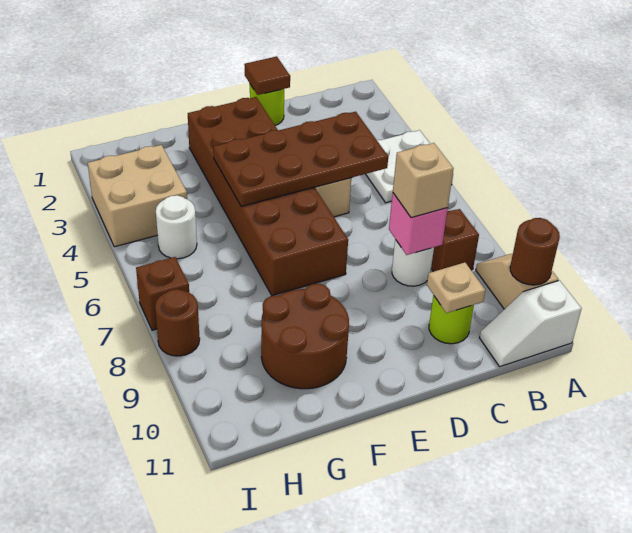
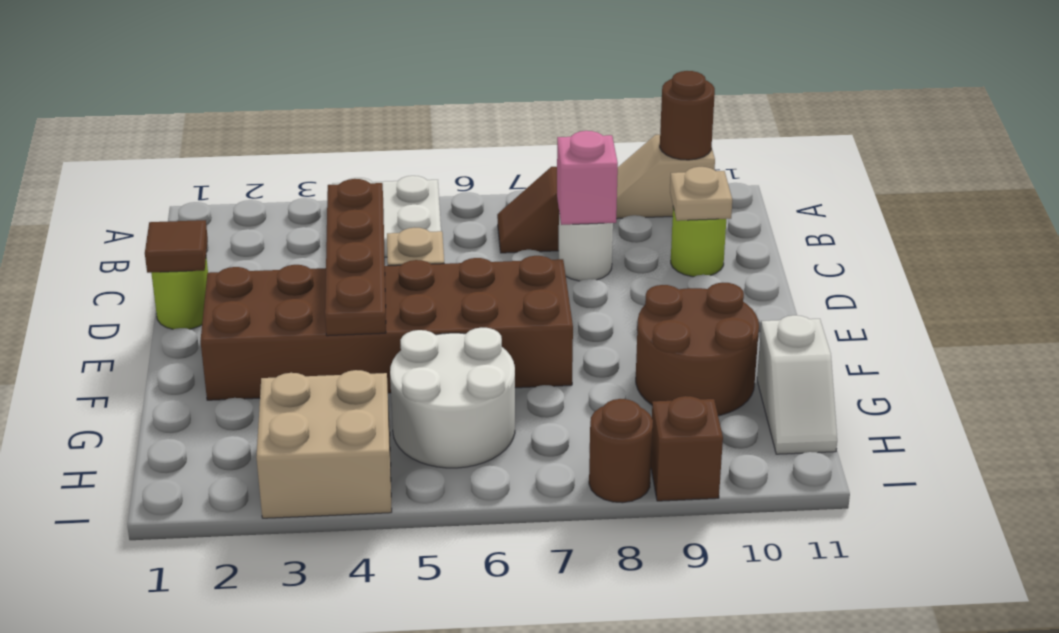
white 1x2 slope [479,281,582,366] -> white 1x2 slope moved to [757,315,837,454]
brown 2x4 plate [213,112,388,206] -> brown 1x4 plate [325,179,386,336]
tan 1x1 brick [393,143,454,218] -> none
white 1x1 round brick [156,195,197,259] -> white 2x2 round brick [390,328,515,468]
brown 1x1 brick [136,257,189,330] -> brown 1x1 brick moved to [651,396,723,501]

